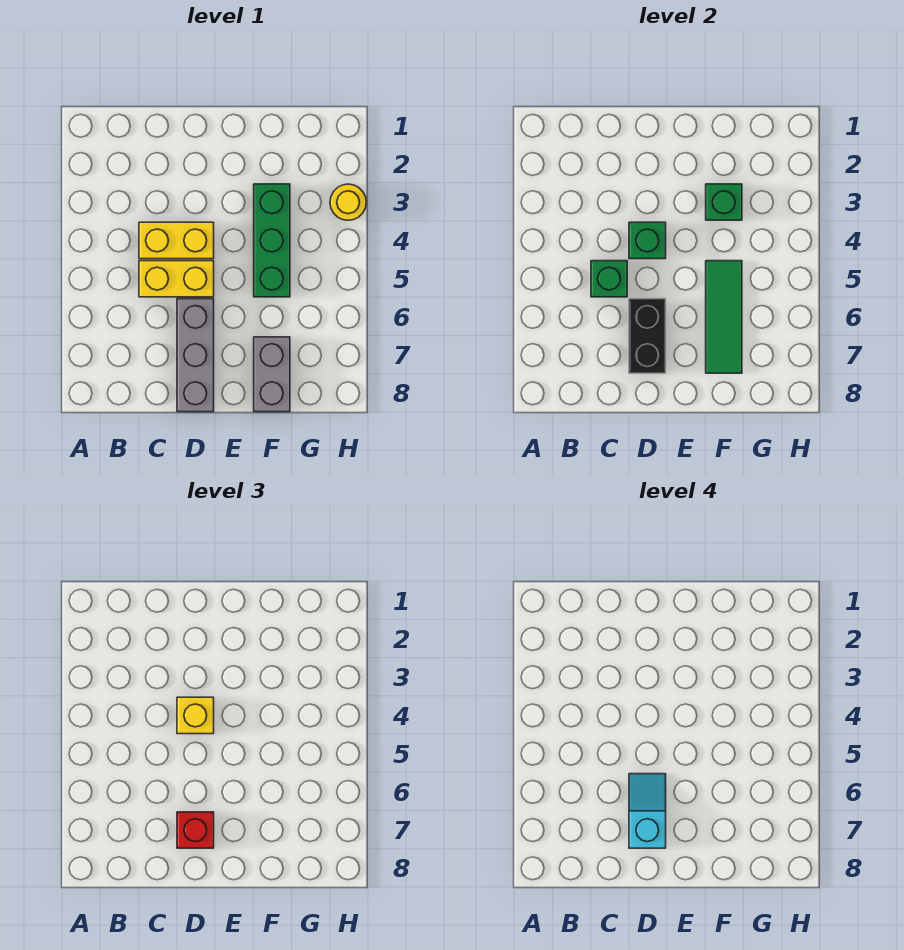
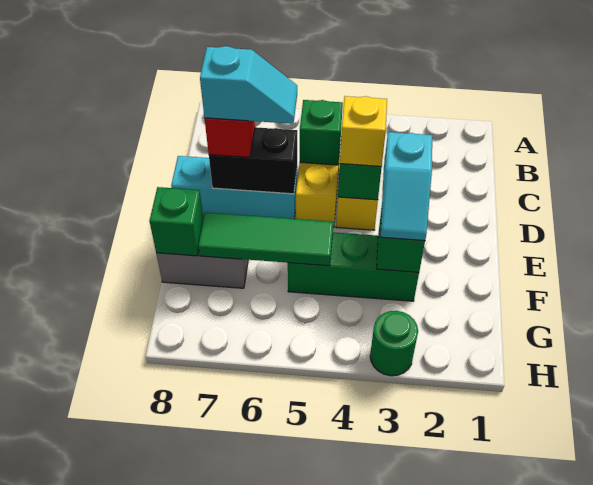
grey 1x3 brick [177,299,214,412] -> cyan 1x3 brick [171,156,297,219]
none -> cyan 1x2 slope [381,132,432,241]
none -> green 1x1 brick [149,187,203,256]
yellow 1x1 round brick [330,184,366,220] -> green 1x1 round brick [370,311,418,376]

